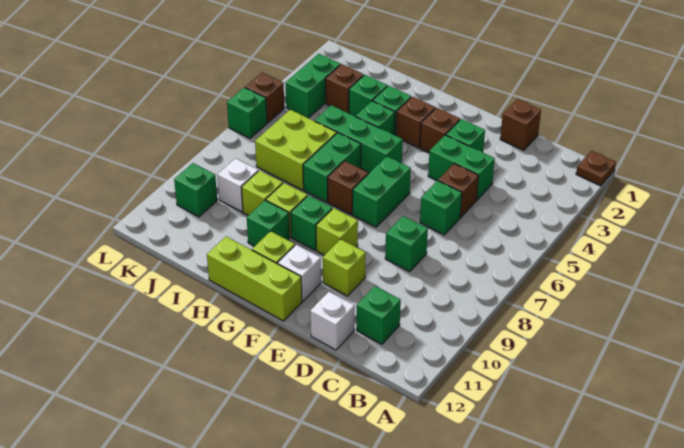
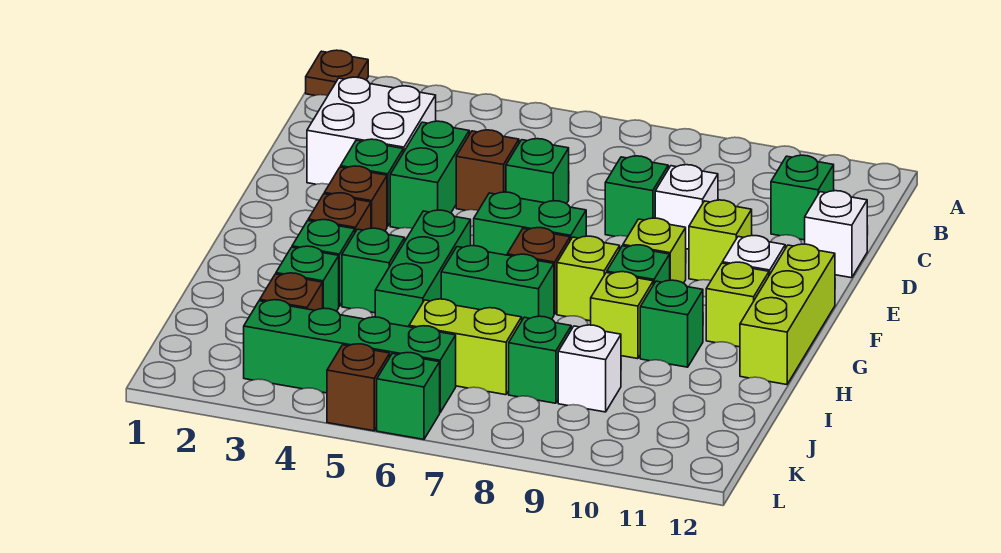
none -> white 2x2 brick [307,77,436,184]
brown 1x1 brick [500,99,541,150] -> none
none -> white 1x1 brick [655,165,718,249]
lime 2x2 brick [255,110,337,190] -> lime 1x2 brick [409,299,522,395]
lime 1x1 brick [241,171,283,215] -> lime 1x1 brick moved to [557,236,620,321]
green 1x2 brick [285,54,340,118] -> green 1x4 brick [244,300,456,412]
green 1x1 brick [174,163,217,217] -> green 1x1 brick moved to [509,316,571,403]

